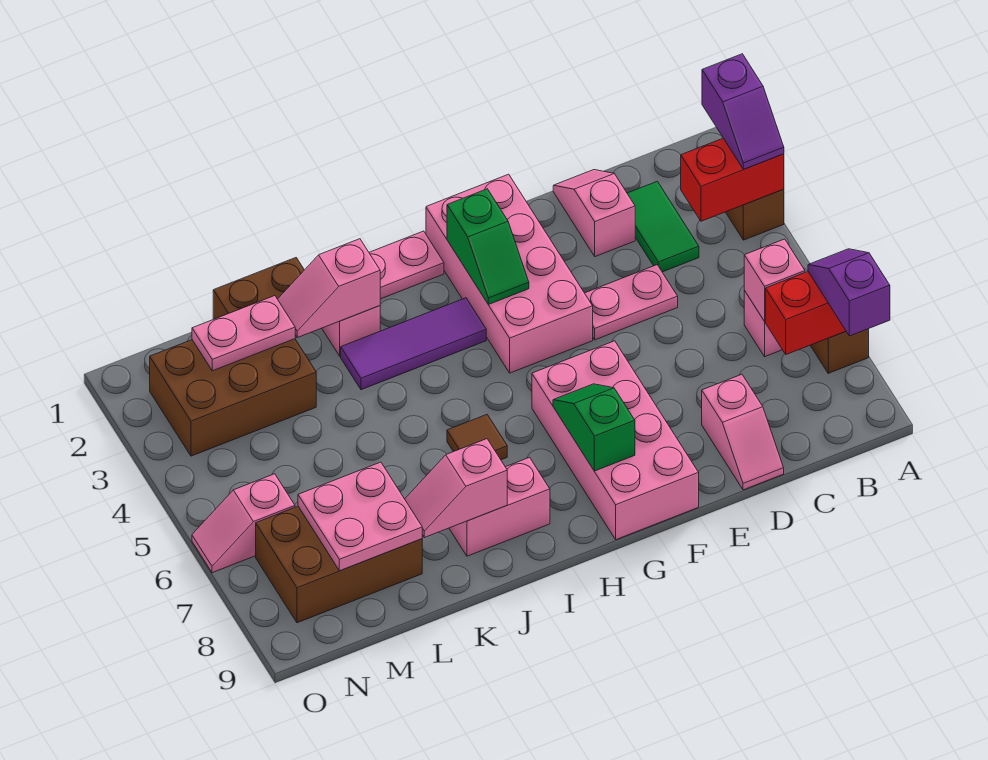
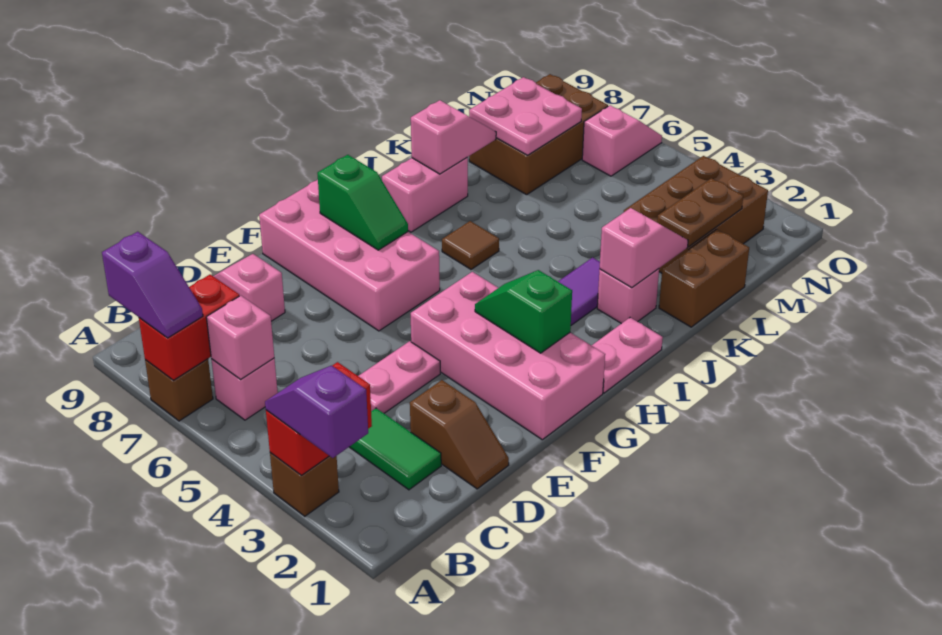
pink 1x2 slope [553,170,635,257] -> brown 1x2 slope [410,380,509,489]
pink 1x2 plate [192,296,295,371] -> brown 1x2 plate [657,178,743,247]

